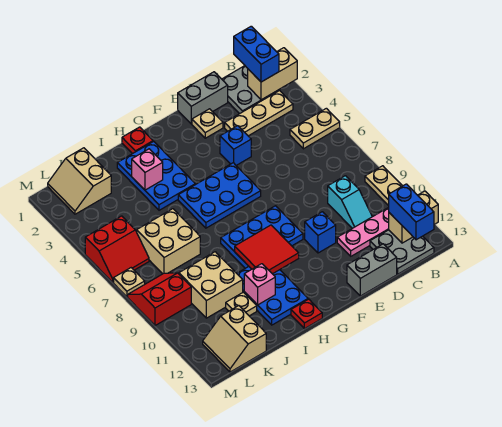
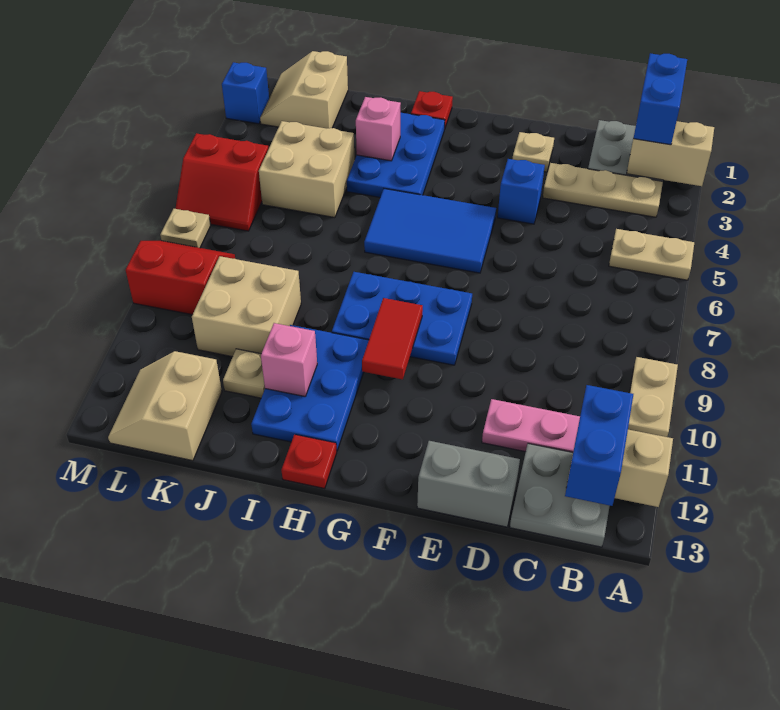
cyan 1x2 slope [328,176,372,228] -> none
grey 1x2 brick [178,72,228,124] -> none
blue 1x1 brick [305,212,336,253] -> blue 1x1 brick moved to [222,62,269,124]
blue 2x3 plate [178,163,261,228] -> blue 2x3 tile [364,189,496,273]
red 2x2 tile [235,225,299,274] -> red 1x2 tile [362,298,423,379]
tan 2x2 brick [137,209,200,274] -> tan 2x2 brick moved to [259,121,355,218]

